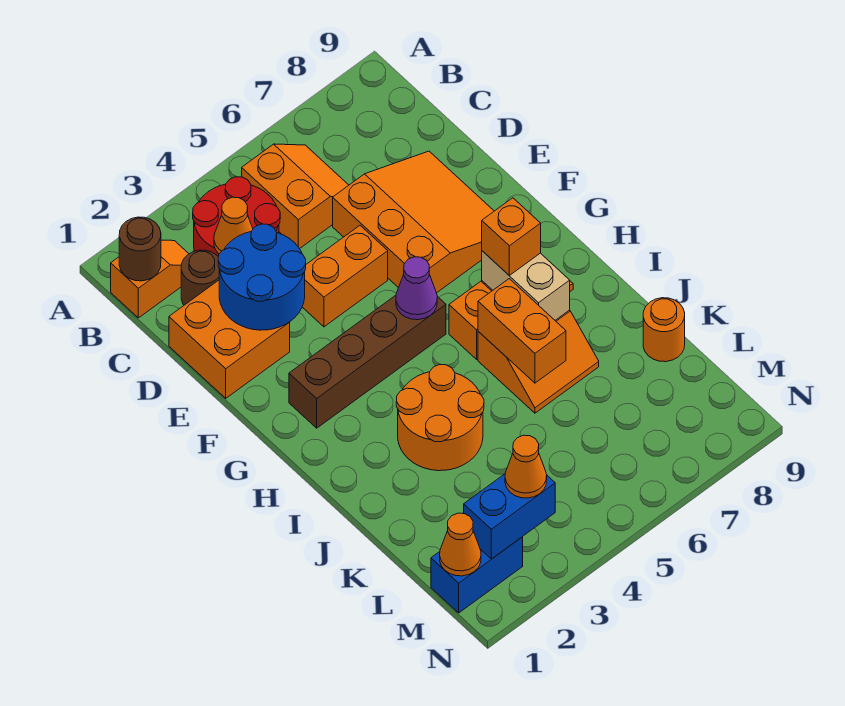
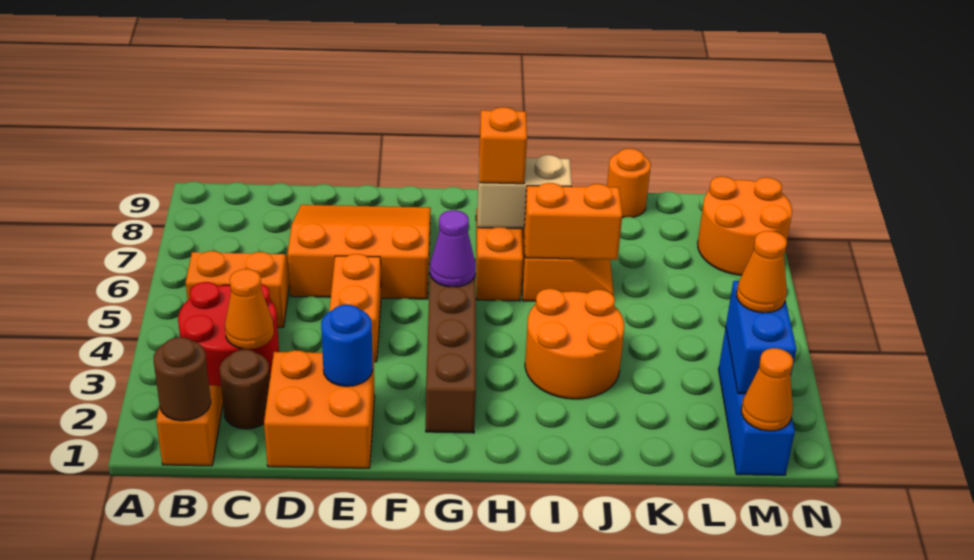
blue 2x2 round brick [218,224,306,330] -> blue 1x1 round brick [321,305,373,386]
blue 1x2 brick [431,537,523,613] -> blue 1x3 brick [718,328,795,475]
none -> orange 2x2 round brick [698,176,792,275]

